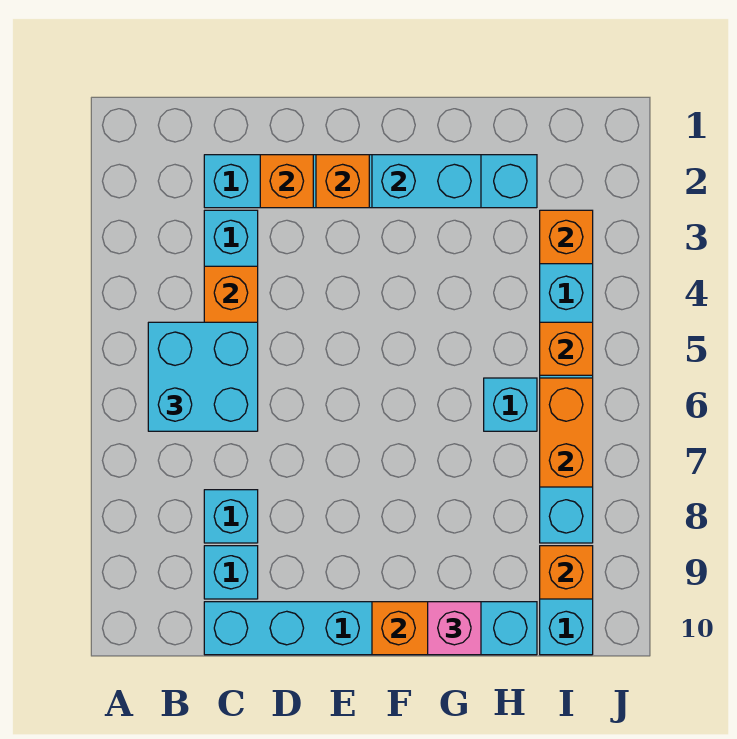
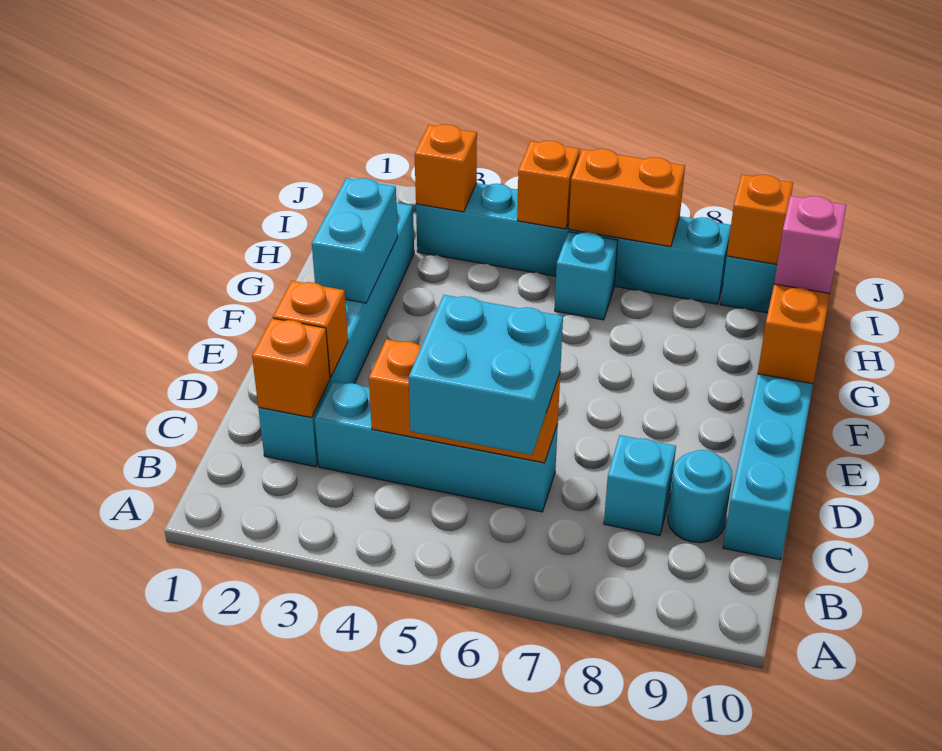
cyan 1x1 brick [204,546,258,599] -> cyan 1x1 round brick [668,450,732,543]
orange 1x1 brick [316,155,369,208] -> orange 1x1 brick moved to [252,318,330,418]

